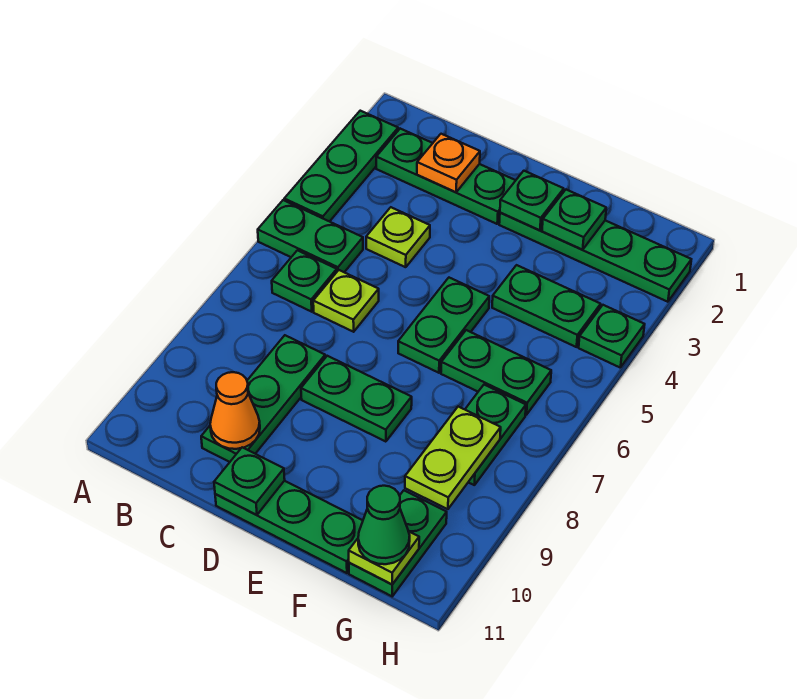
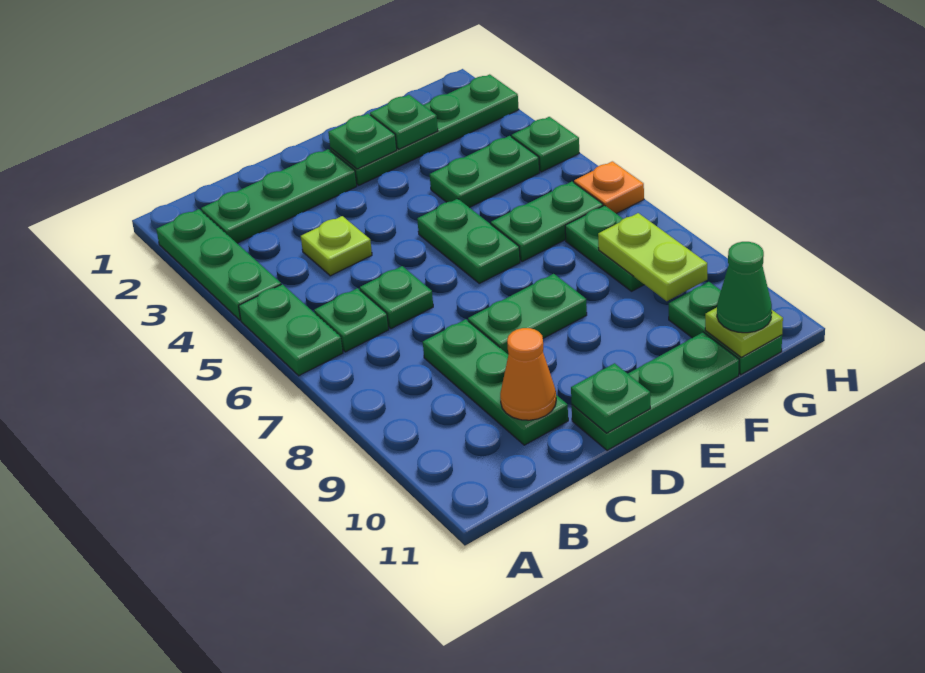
green 1x2 plate [258,200,363,272] -> green 1x2 plate turned to [239,284,343,376]
orange 1x1 plate [417,134,480,192] -> orange 1x1 plate moved to [574,161,644,214]
lime 1x1 plate [313,270,379,332] -> green 1x1 plate [360,266,433,329]

